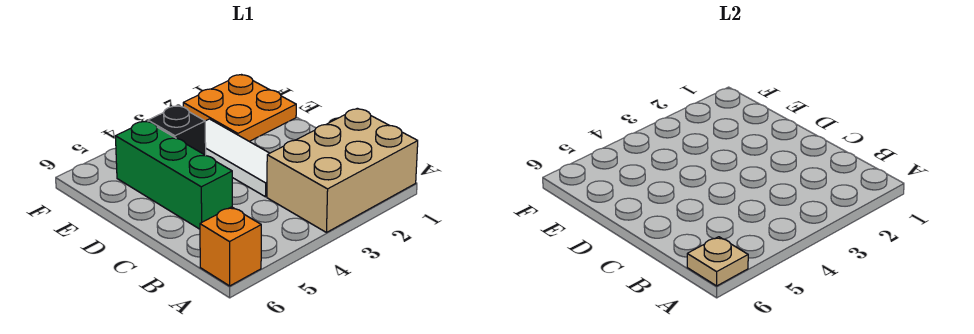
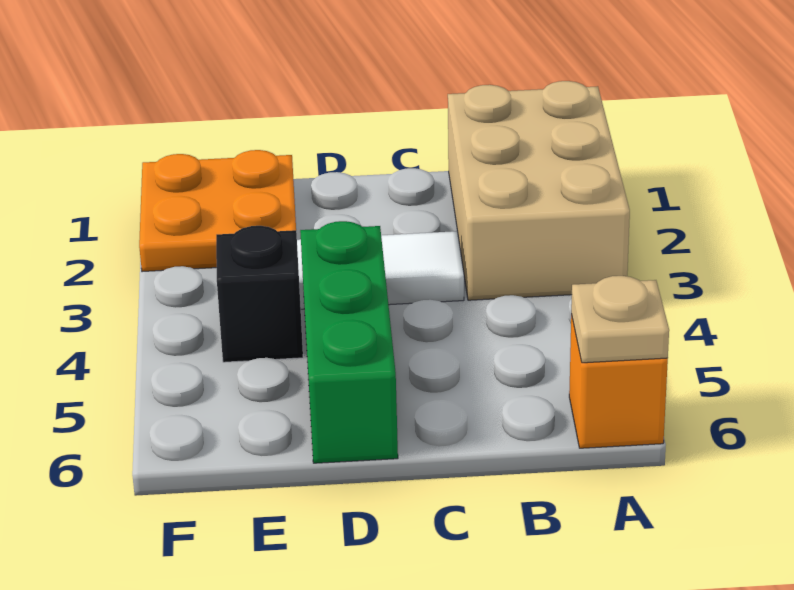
green 1x3 brick [116,121,232,229] -> green 1x3 brick turned to [300,221,398,463]

